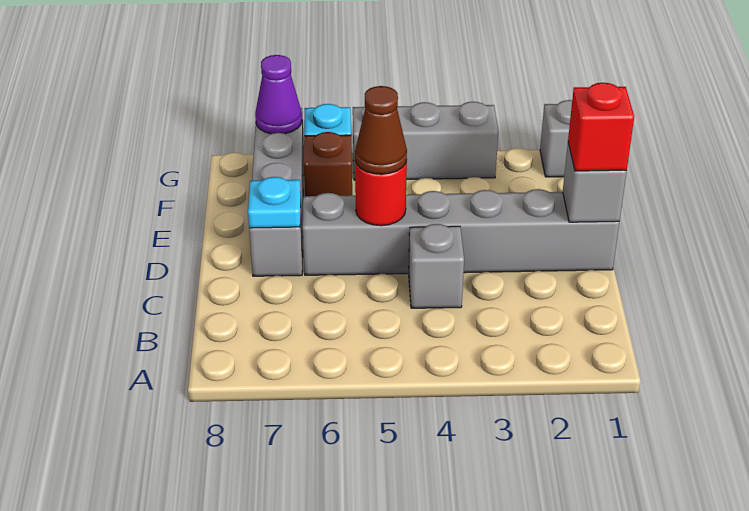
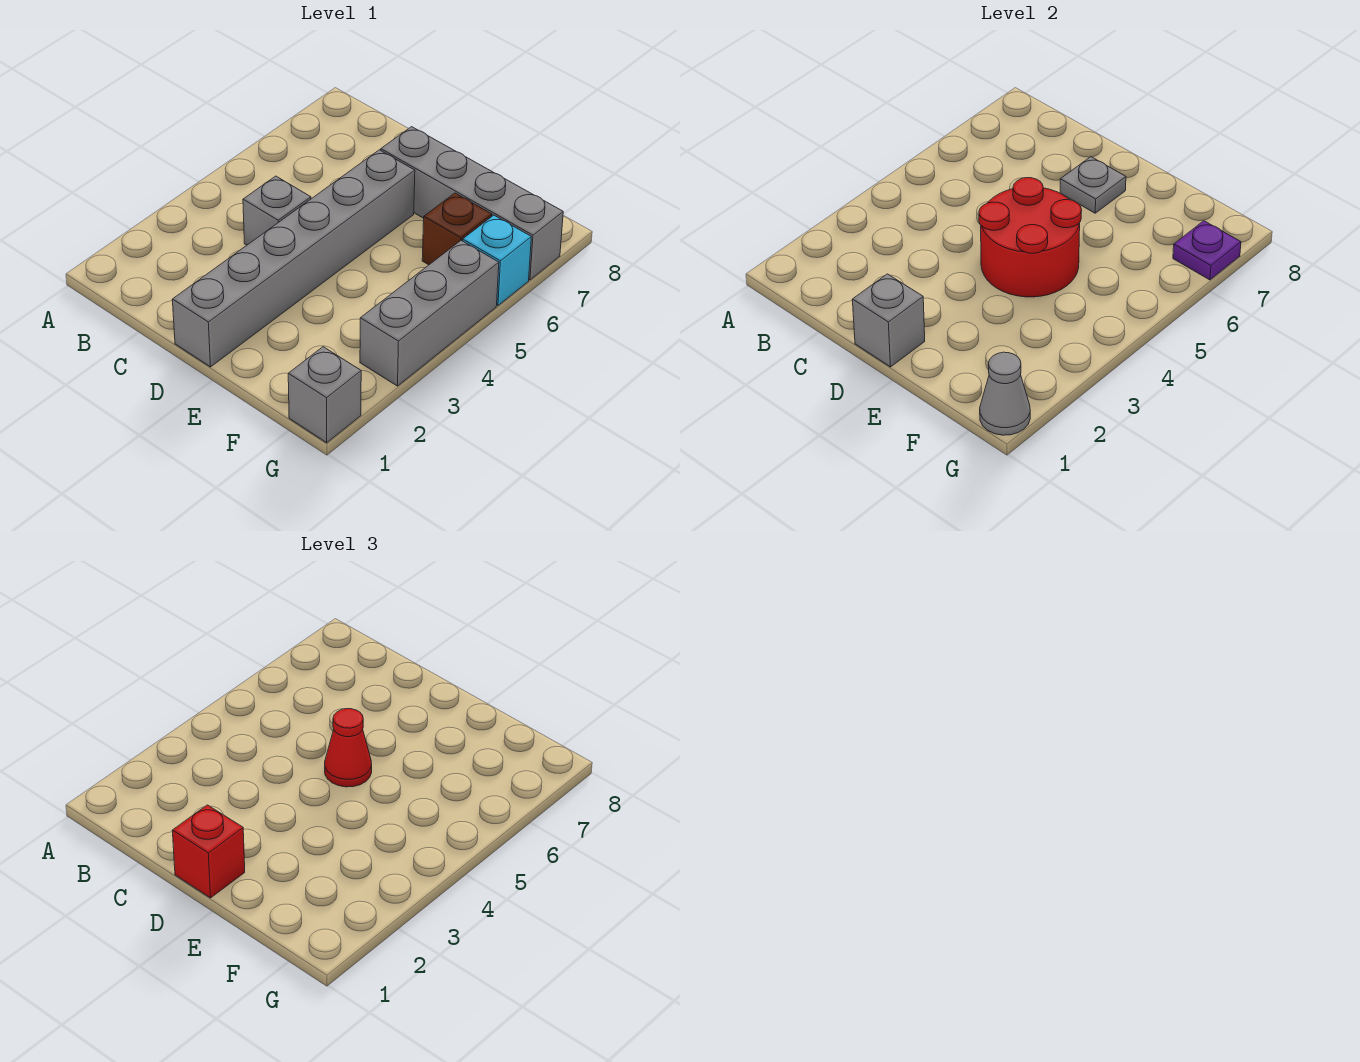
red 1x1 round brick [355,160,407,226] -> red 2x2 round brick [979,178,1082,297]
brown 1x1 cone [355,86,407,174] -> red 1x1 cone [325,709,372,787]
cyan 1x1 plate [248,177,301,228] -> grey 1x1 plate [1060,157,1126,213]
none -> grey 1x1 cone [980,352,1030,435]
purple 1x1 cone [255,55,302,134] -> purple 1x1 plate [1173,221,1241,280]

